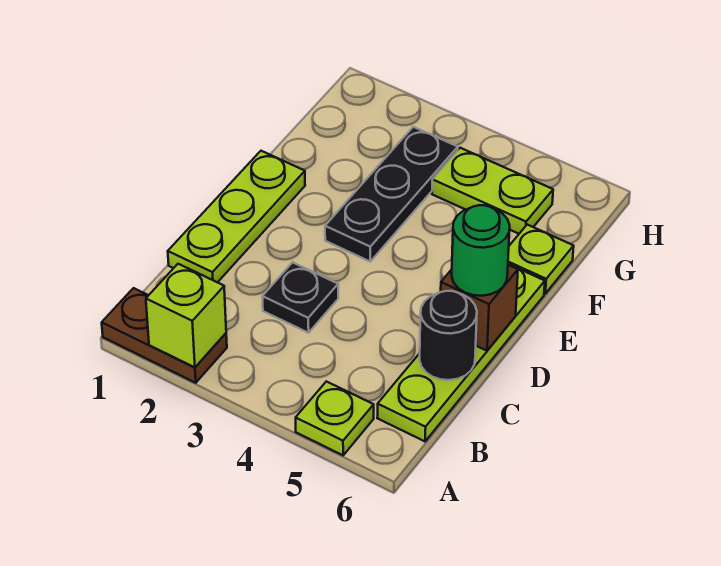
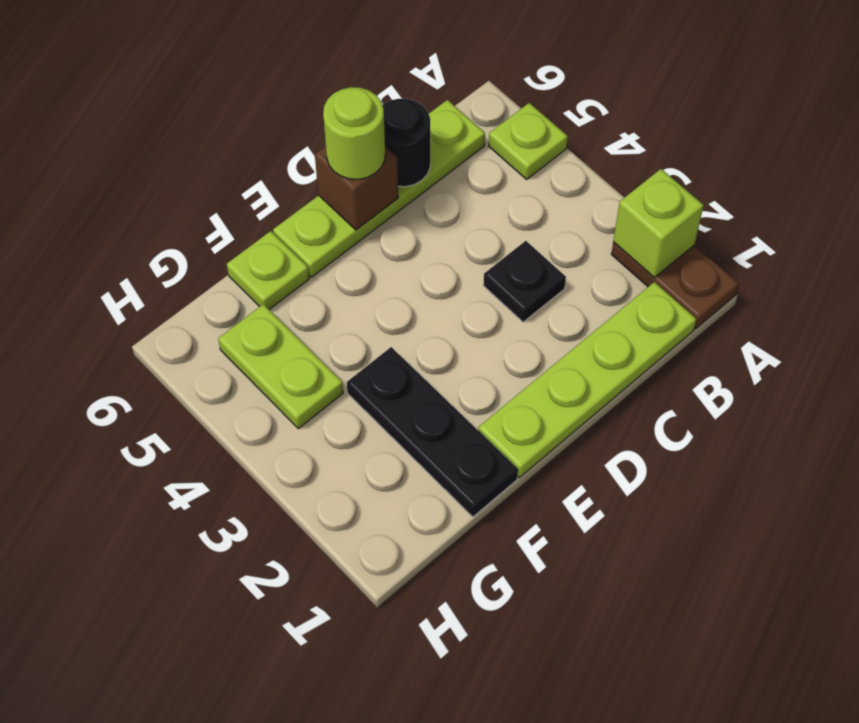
lime 1x3 plate [168,151,305,283] -> lime 1x4 plate [478,282,696,478]
green 1x1 round brick [452,205,510,296] -> lime 1x1 round brick [323,87,385,179]
black 1x3 plate [325,127,458,261] -> black 1x3 plate turned to [347,347,518,517]

